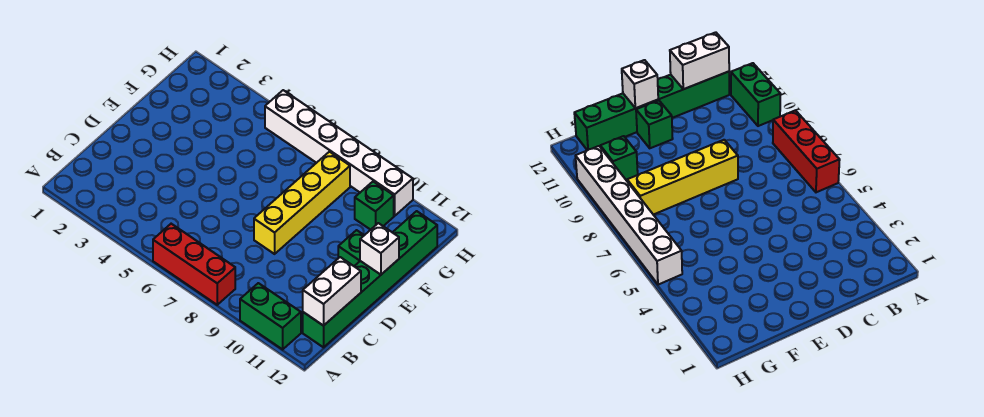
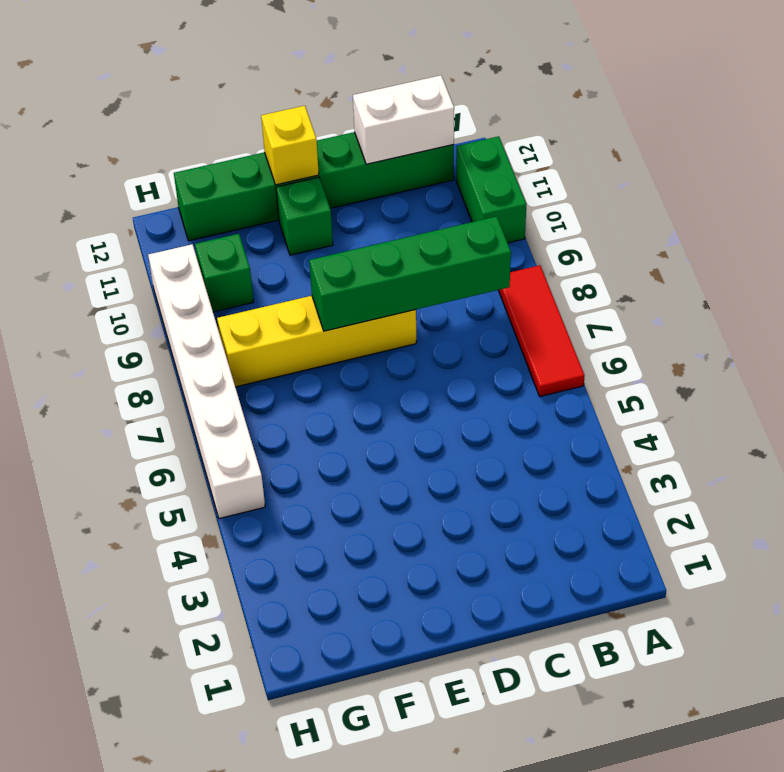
red 1x3 brick [153,224,235,305] -> red 1x3 tile [498,265,585,397]
none -> green 1x4 brick [309,216,511,331]
white 1x1 brick [360,223,399,275] -> yellow 1x1 brick [261,106,319,185]

